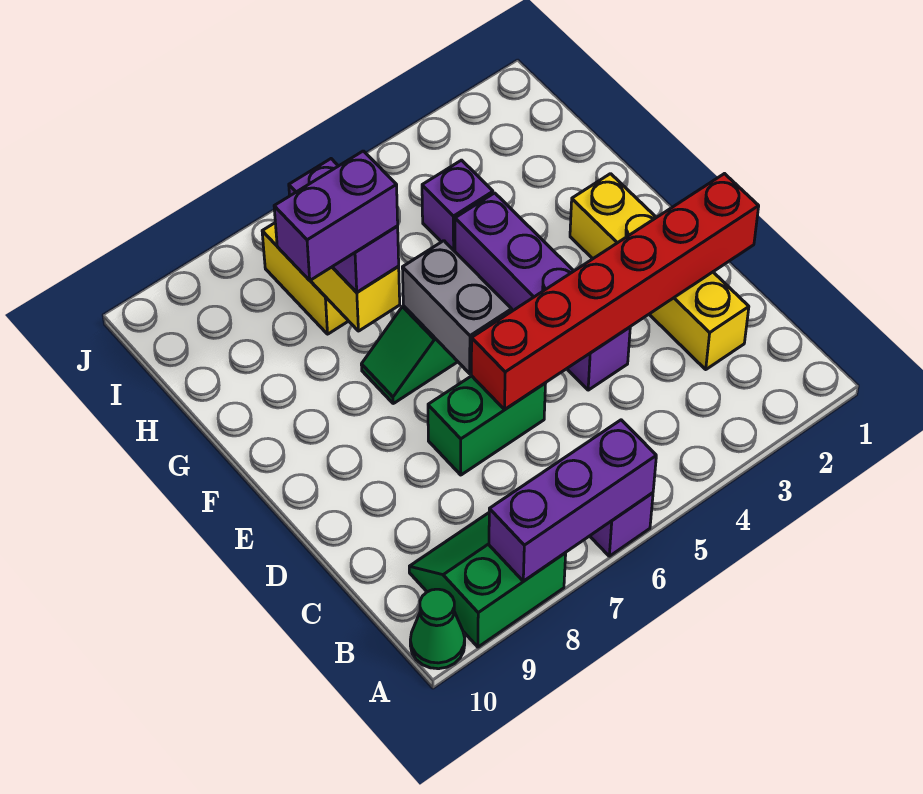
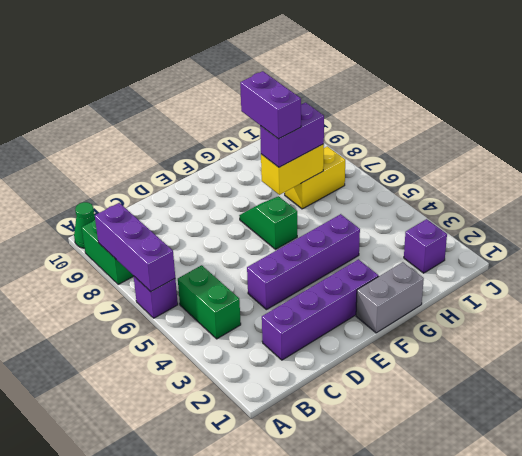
yellow 1x4 brick [570,174,749,369] -> purple 1x4 brick [262,259,379,360]
red 1x6 brick [471,174,759,410] -> none
green 1x2 brick [428,376,546,475] -> green 1x2 brick moved to [178,265,241,339]
grey 1x2 brick [402,241,512,374] -> grey 1x2 brick moved to [356,262,424,333]
purple 1x1 brick [422,160,493,251] -> purple 1x1 brick moved to [404,219,447,273]

